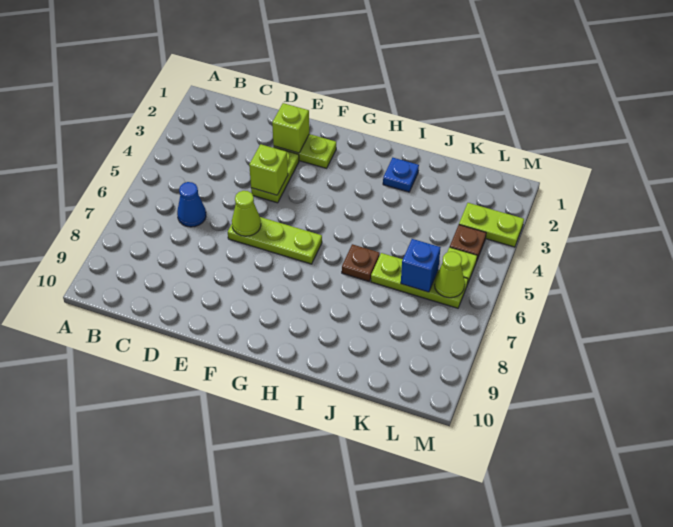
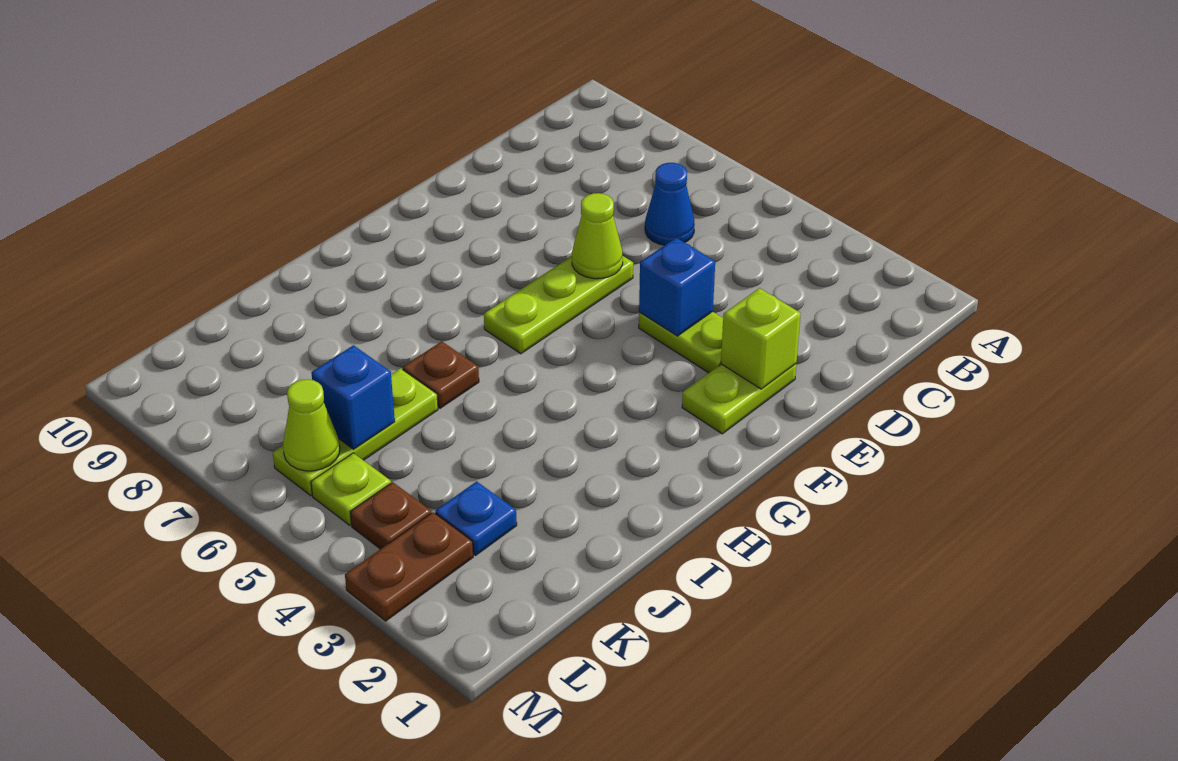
lime 1x1 brick [249,144,288,195] -> blue 1x1 brick [639,238,715,336]
blue 1x1 plate [383,158,419,192] -> blue 1x1 plate moved to [435,481,517,555]
lime 1x2 plate [459,203,524,247] -> brown 1x2 plate [345,512,473,621]

